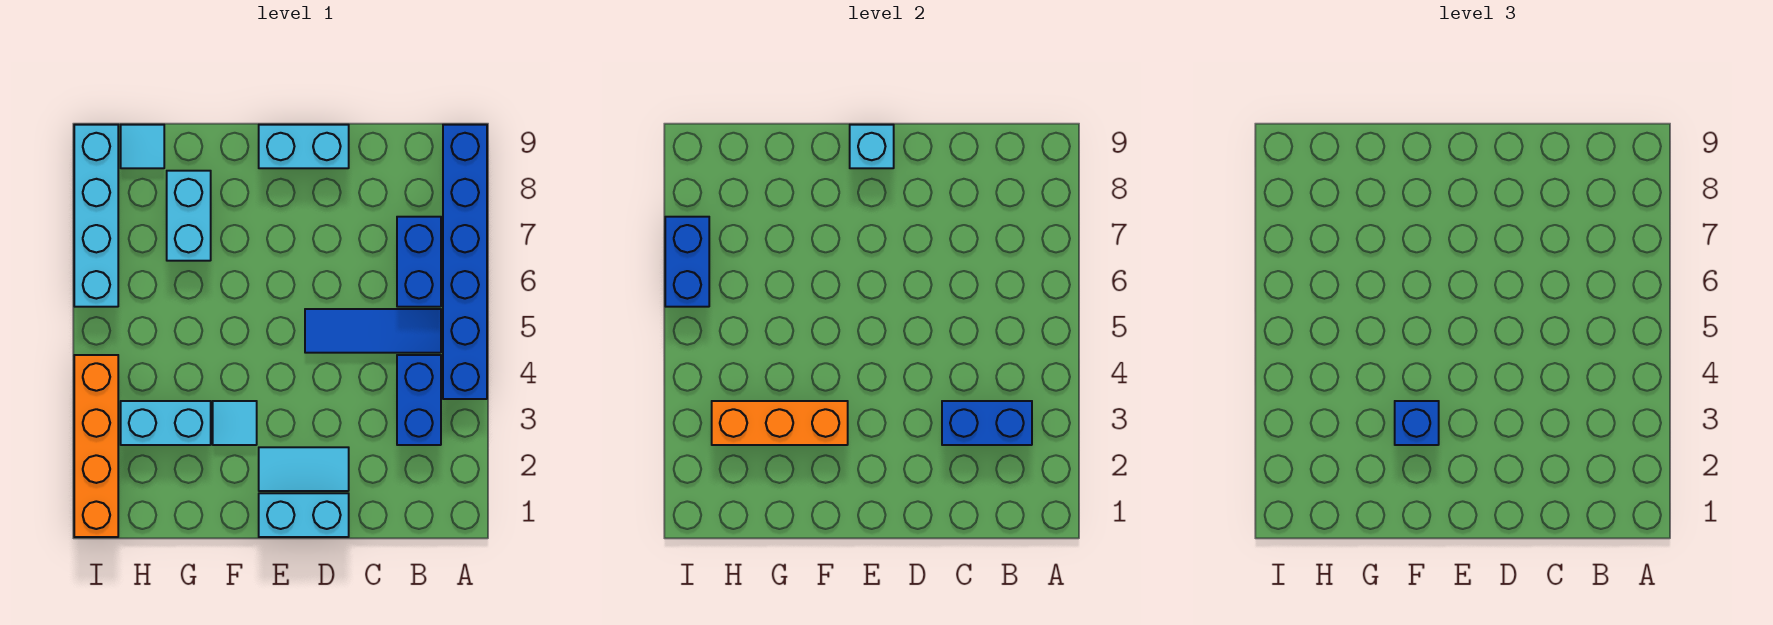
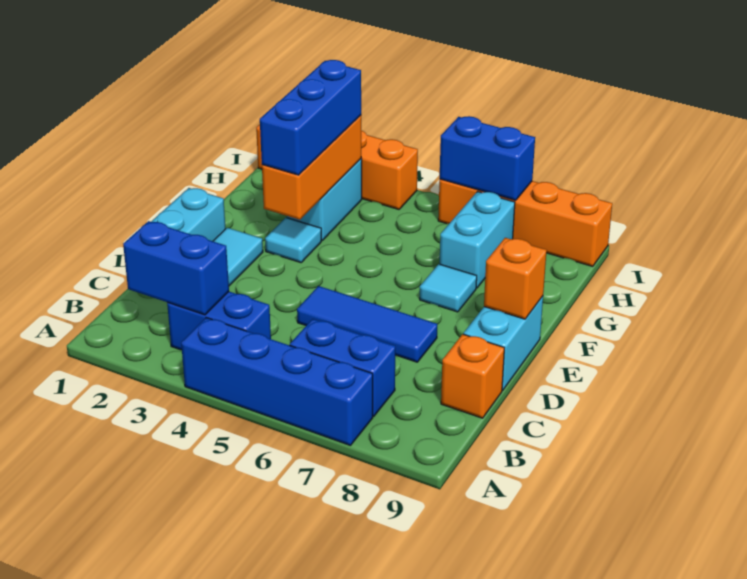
blue 1x6 brick [443,125,487,399] -> blue 1x4 brick [181,318,373,446]
blue 1x2 brick [942,401,1032,445] -> blue 1x2 brick turned to [123,221,229,315]
blue 1x3 tile [305,309,441,353] -> blue 1x3 tile turned to [297,286,437,362]
none -> orange 1x1 brick [441,334,504,418]
cyan 1x1 brick [850,125,894,168] -> orange 1x1 brick [484,238,547,319]
blue 1x1 brick [1395,401,1439,445] -> blue 1x3 brick [260,60,361,175]
cyan 1x2 brick [167,171,211,261] -> cyan 1x2 brick turned to [440,191,515,288]
cyan 1x1 tile [121,125,164,168] -> cyan 1x1 tile moved to [420,264,477,312]
cyan 1x4 brick [74,125,118,307] -> orange 1x4 brick [438,179,612,267]

